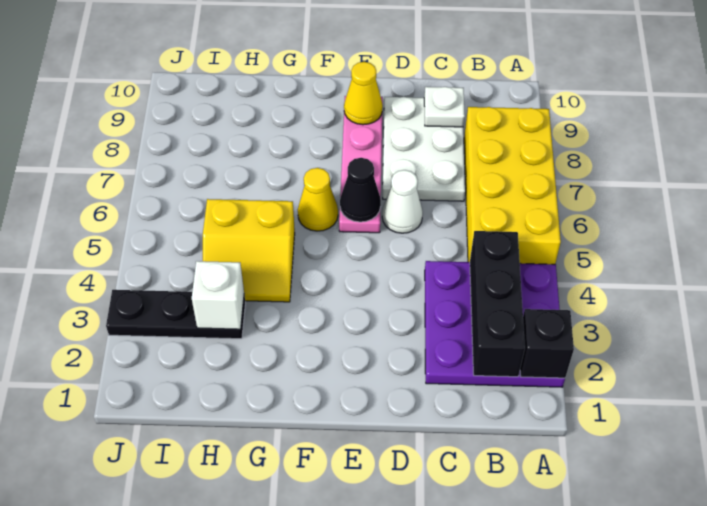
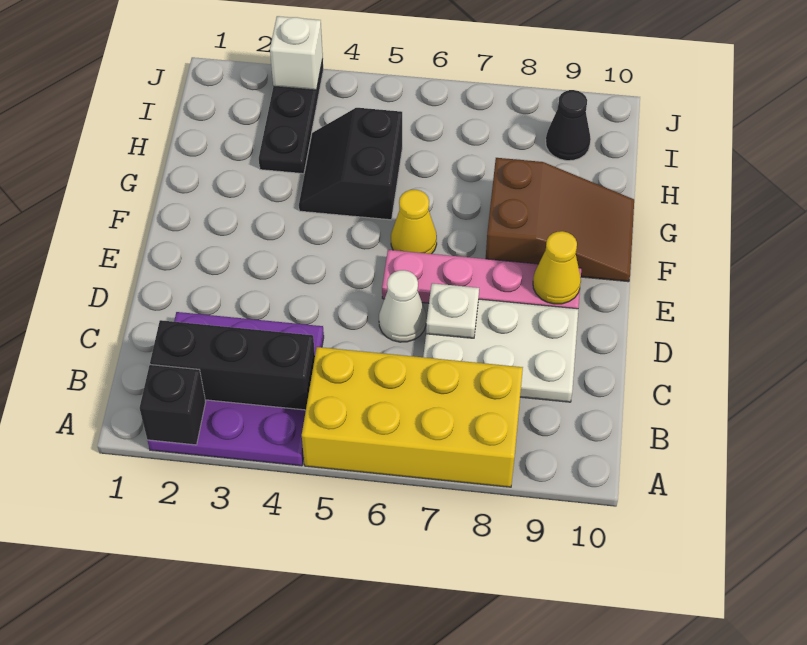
white 1x1 plate [424,87,465,127] -> white 1x1 plate moved to [426,283,479,338]
black 1x1 cone [340,158,381,222] -> black 1x1 cone moved to [546,90,591,161]
none -> brown 2x3 slope [486,158,634,282]
yellow 2x2 slope [203,199,295,302] -> black 2x2 slope [299,108,402,220]
white 1x1 brick [192,261,244,329] -> white 1x1 brick moved to [270,16,323,90]

